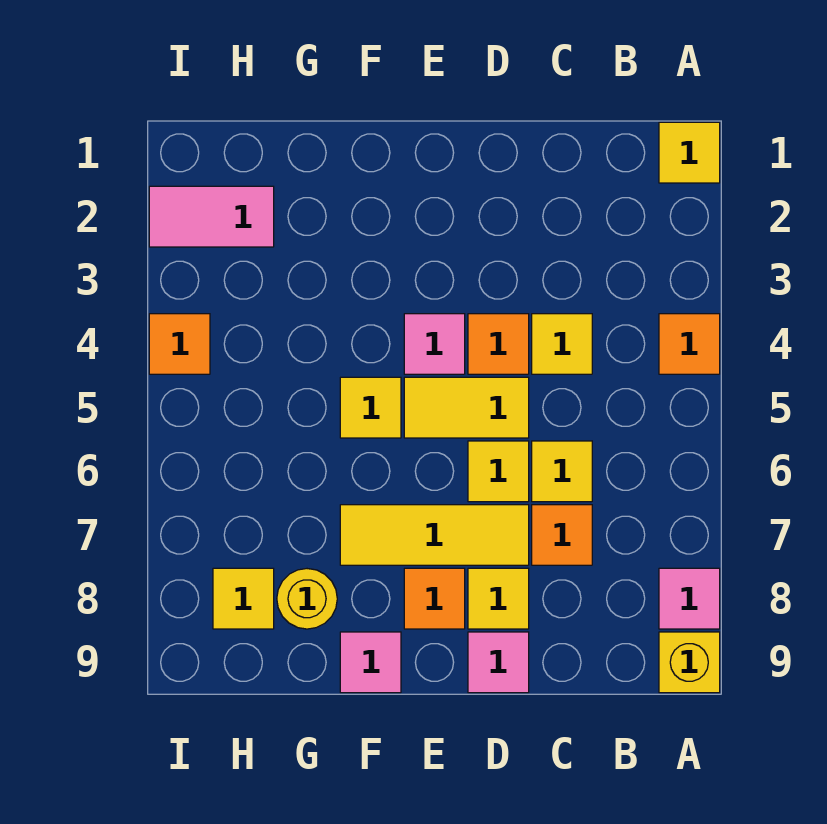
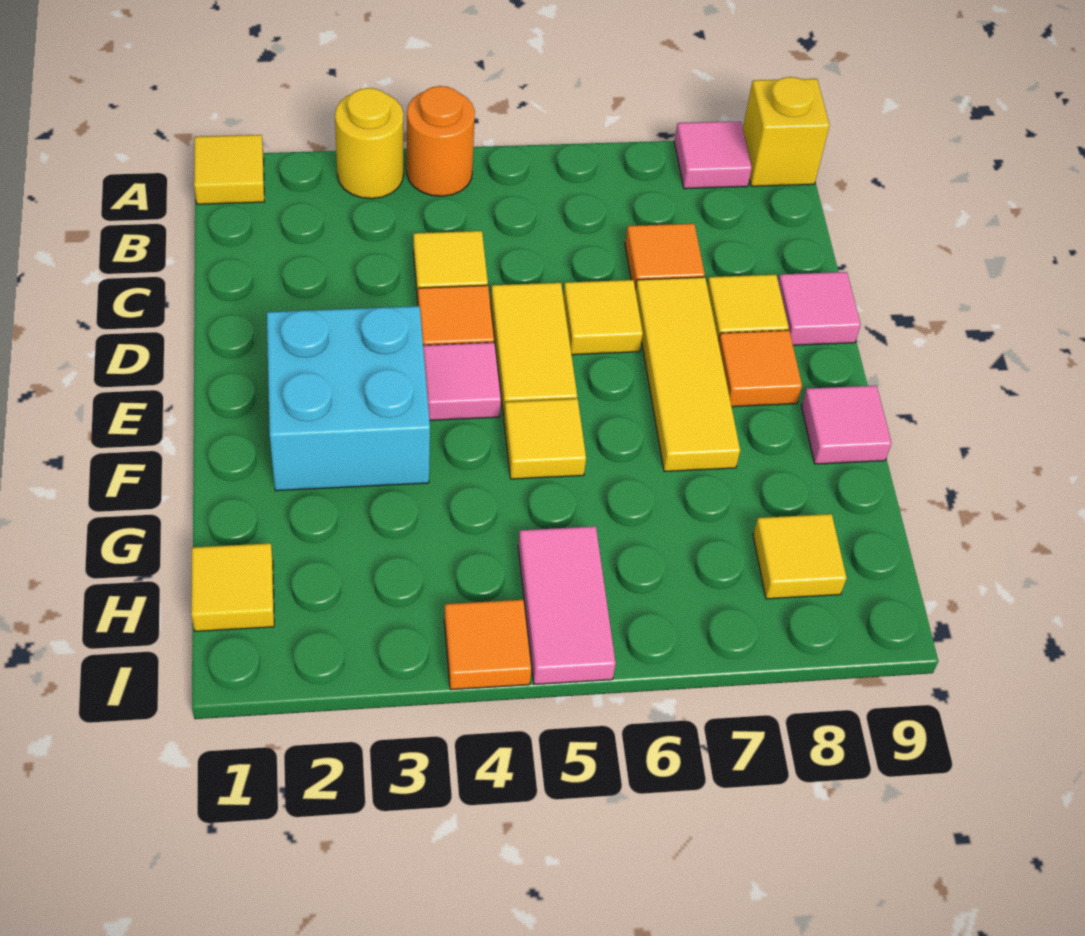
orange 1x1 tile [659,314,720,374] -> orange 1x1 round brick [407,86,475,196]
yellow 1x1 tile [532,441,592,502] -> yellow 1x1 tile moved to [191,543,274,631]
none -> cyan 2x2 brick [267,306,430,491]
yellow 1x1 round brick [277,569,337,629] -> yellow 1x1 round brick moved to [335,88,403,199]
pink 1x2 tile [149,186,274,247] -> pink 1x2 tile moved to [518,526,616,684]

